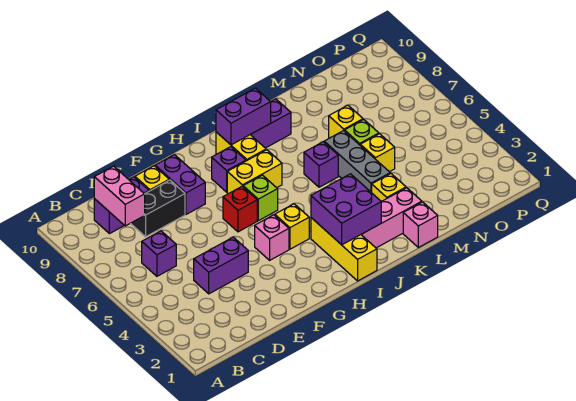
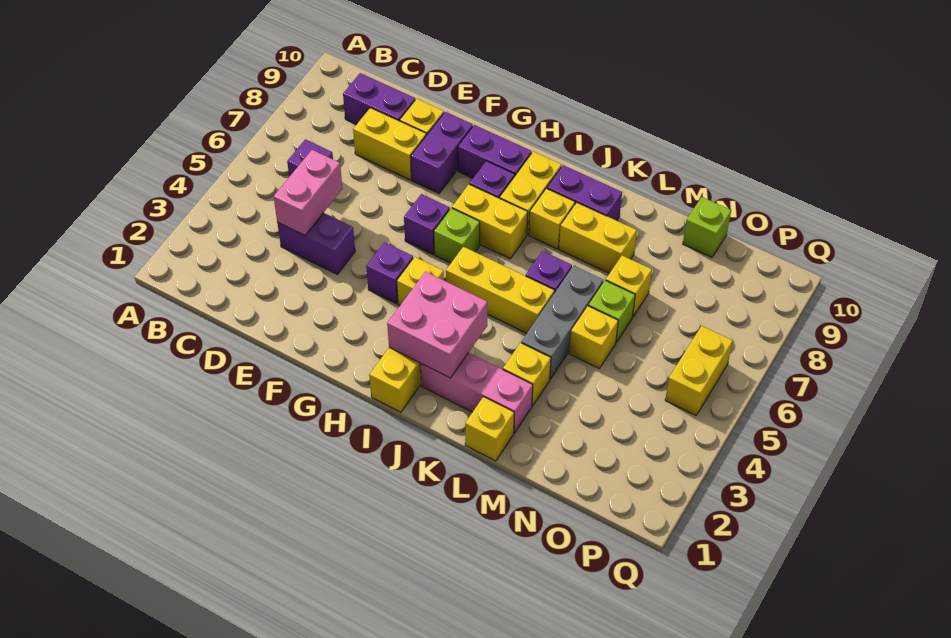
pink 1x2 brick [94,166,145,226] -> pink 1x2 brick moved to [274,150,343,235]
black 1x2 brick [131,180,185,237] -> yellow 1x2 brick [353,108,426,180]
pink 1x1 brick [255,215,289,260] -> purple 1x1 brick [366,242,413,304]
red 1x1 brick [223,186,257,232] -> purple 1x1 brick [404,194,450,254]
purple 2x2 brick [311,174,381,245] -> pink 2x2 brick [387,272,487,378]
none -> yellow 1x3 brick [446,247,555,333]
purple 1x2 brick [216,88,271,145] -> purple 1x2 brick moved to [458,125,532,178]
none -> yellow 1x1 brick [529,188,575,249]
none -> yellow 1x2 brick [559,203,637,273]
pink 1x1 brick [403,202,438,248] -> yellow 1x1 brick [465,397,514,461]
none -> lime 1x1 brick [683,197,731,257]
none -> yellow 1x2 brick [665,326,733,415]

